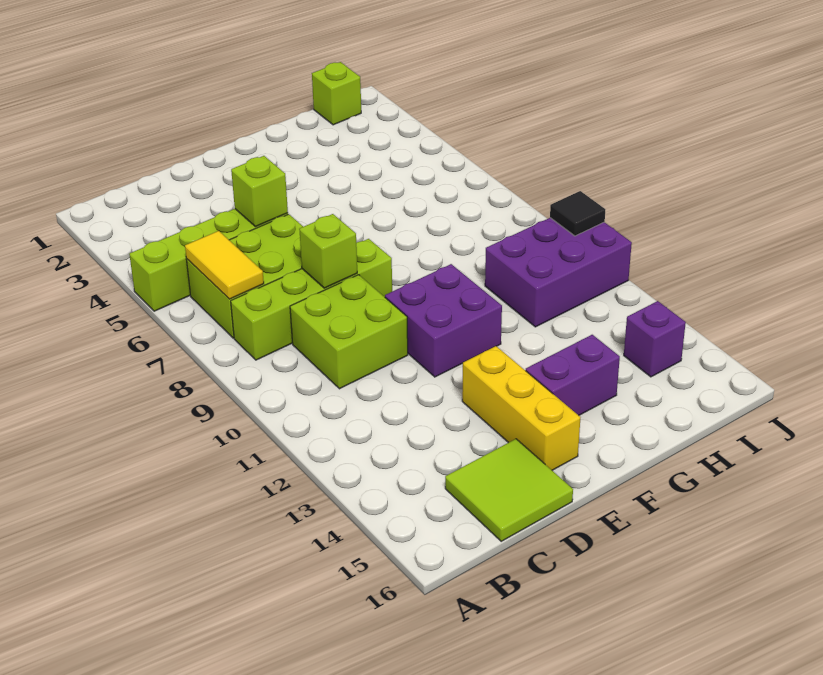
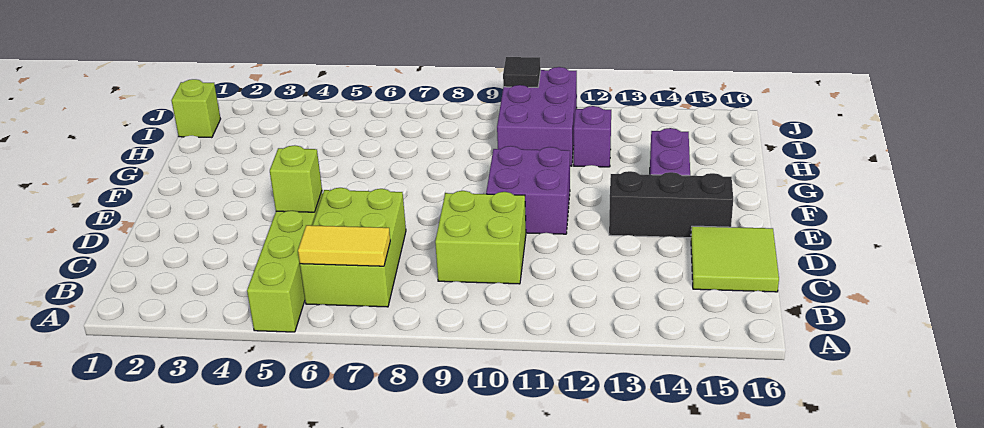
lime 1x4 brick [231,239,392,360] -> none
lime 1x1 brick [299,214,357,288] -> none
yellow 1x3 brick [462,346,581,470] -> black 1x3 brick [609,171,733,238]
purple 1x1 brick [624,301,686,377] -> purple 1x1 brick moved to [574,106,611,167]

